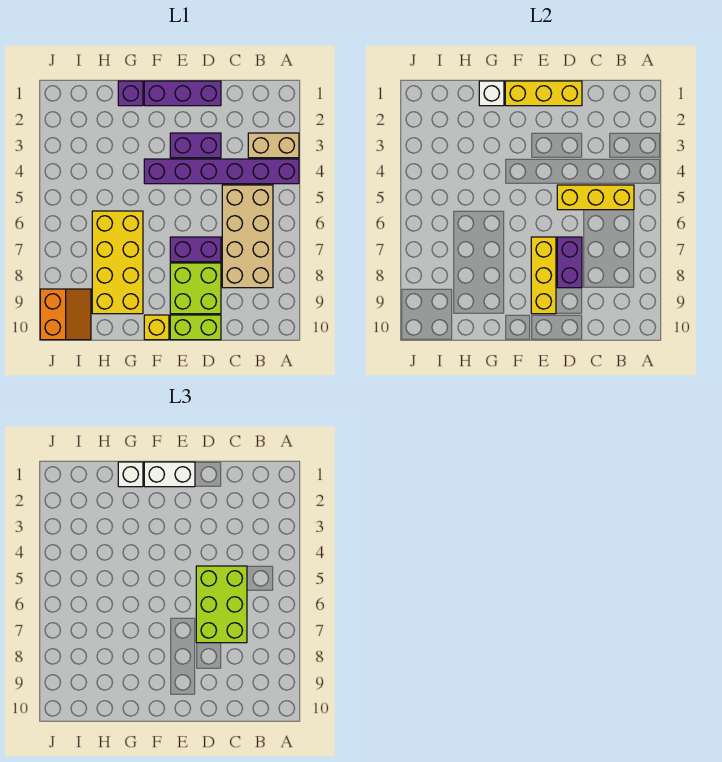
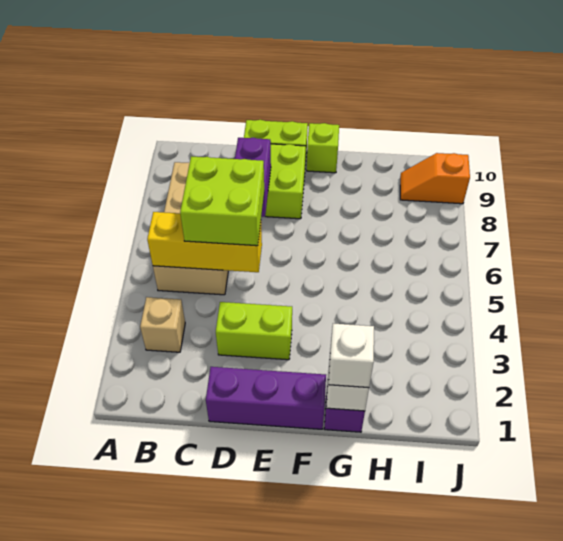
tan 1x2 brick [248,133,299,158] -> tan 1x1 brick [140,297,185,352]
purple 1x6 brick [144,159,299,184] -> none
lime 2x3 brick [196,566,247,643] -> lime 2x2 brick [180,156,264,246]
yellow 1x3 brick [505,81,582,106] -> none
purple 1x2 brick [170,133,221,158] -> lime 1x2 brick [216,302,292,360]
purple 1x2 brick [170,237,221,262] -> none
white 1x2 brick [144,462,195,487] -> none
yellow 1x3 brick [531,237,556,314] -> none
yellow 1x1 brick [144,315,169,340] -> lime 1x1 brick [307,123,339,173]
yellow 2x4 brick [92,211,143,314] -> none
orange 2x2 slope [40,289,91,340] -> orange 1x2 slope [400,153,470,204]

